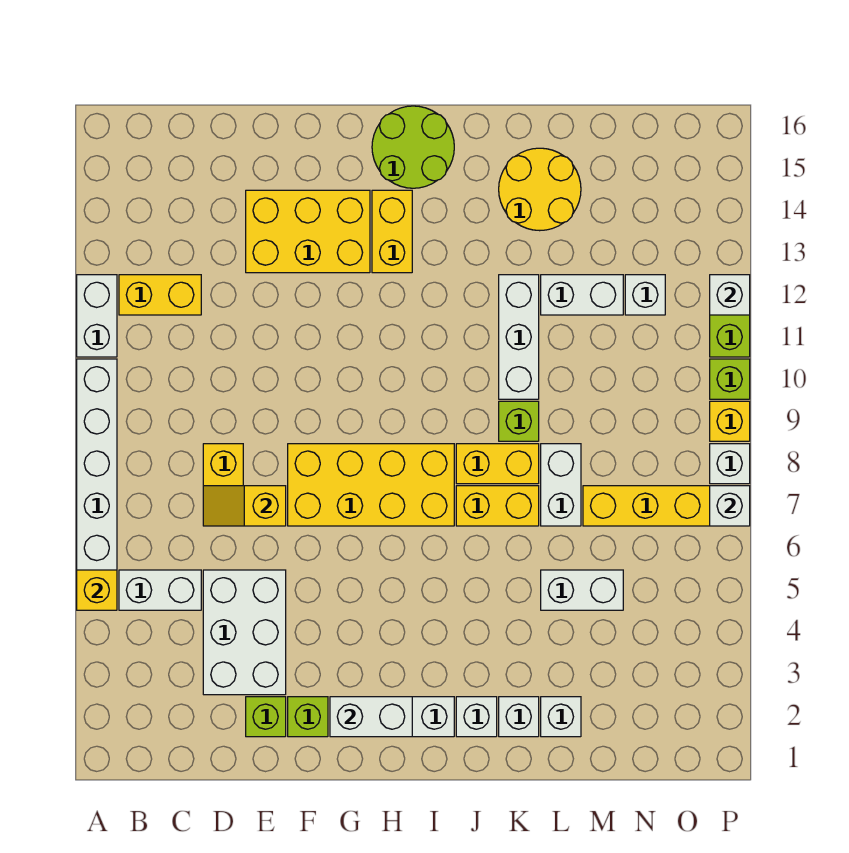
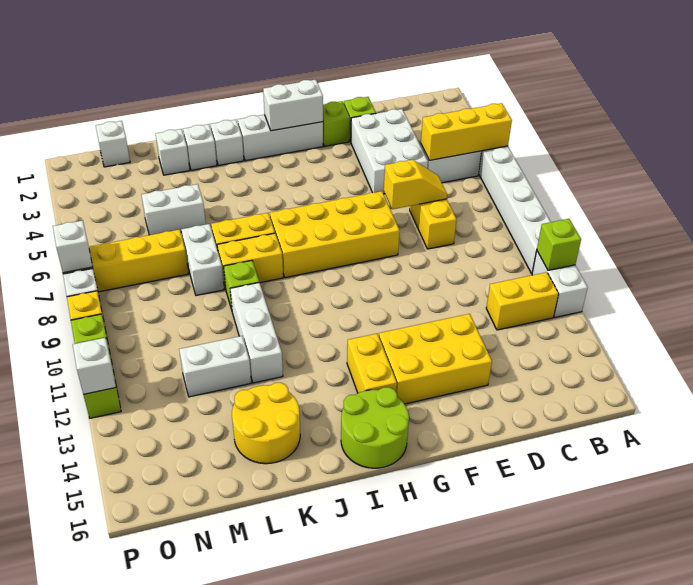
yellow 1x1 brick [77,570,117,610] -> yellow 1x3 brick [421,103,512,160]
none -> lime 1x1 brick [537,219,581,270]
white 1x1 brick [625,275,665,315] -> white 1x1 brick moved to [96,121,130,167]

